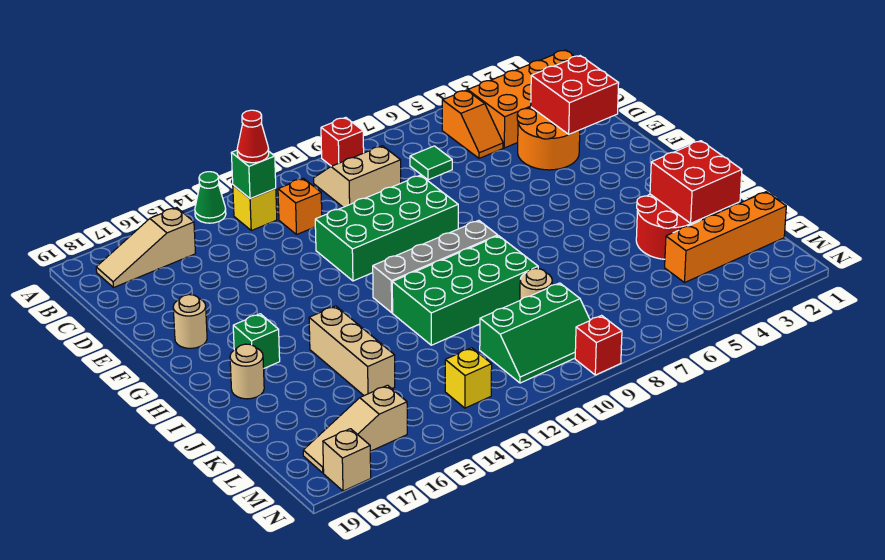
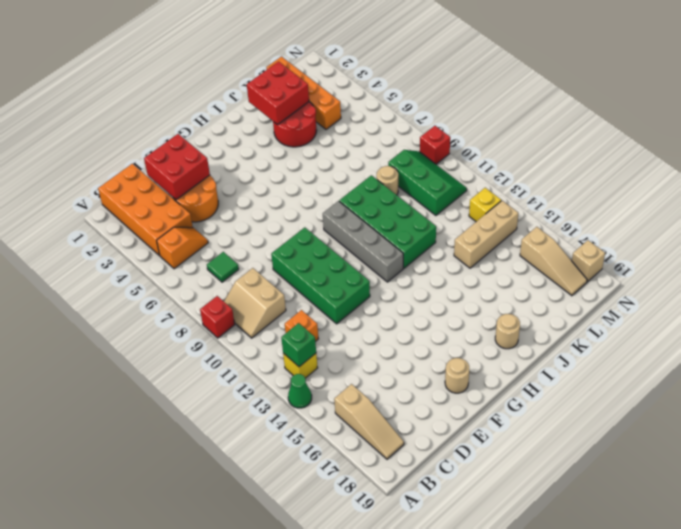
red 1x1 cone [237,110,269,163] -> none
green 1x1 brick [233,314,280,368] -> none
tan 1x3 brick [309,306,395,396] -> tan 1x3 brick moved to [454,201,518,268]

